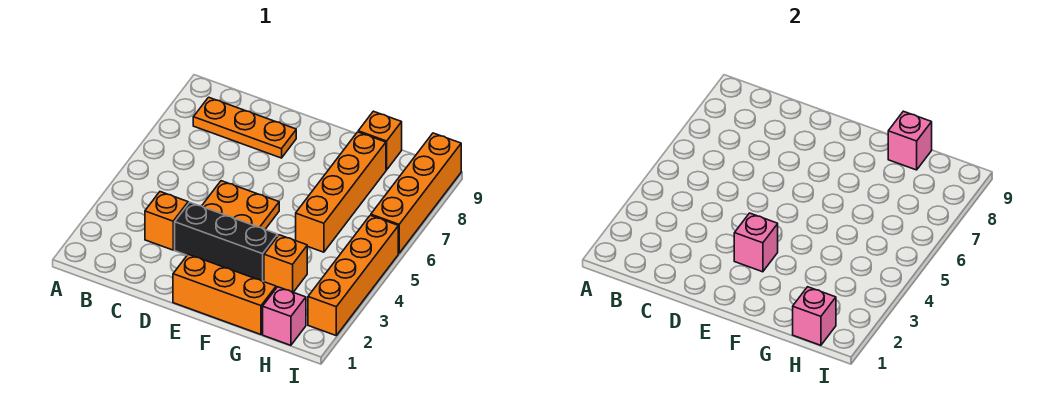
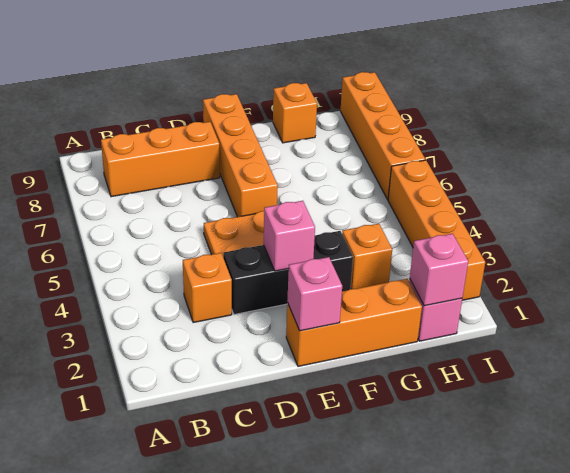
orange 1x3 plate [193,97,296,158] -> orange 1x3 brick [101,122,220,197]
orange 1x4 brick [296,132,386,252] -> orange 1x4 brick moved to [203,94,278,217]
pink 1x1 brick [888,111,932,170] -> pink 1x1 brick moved to [287,257,342,331]

